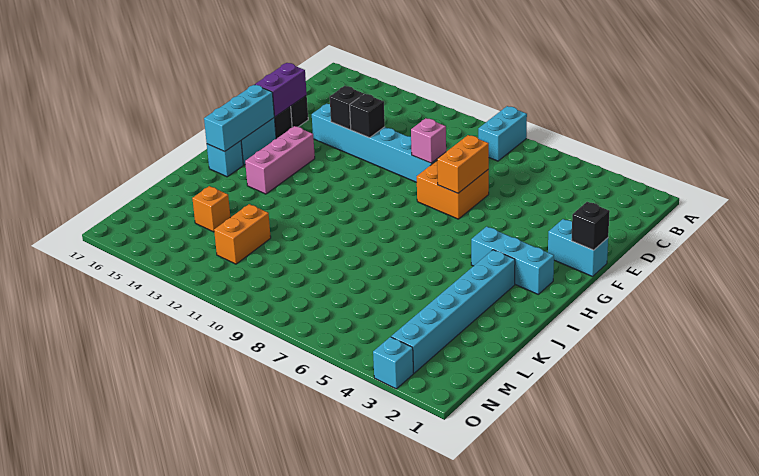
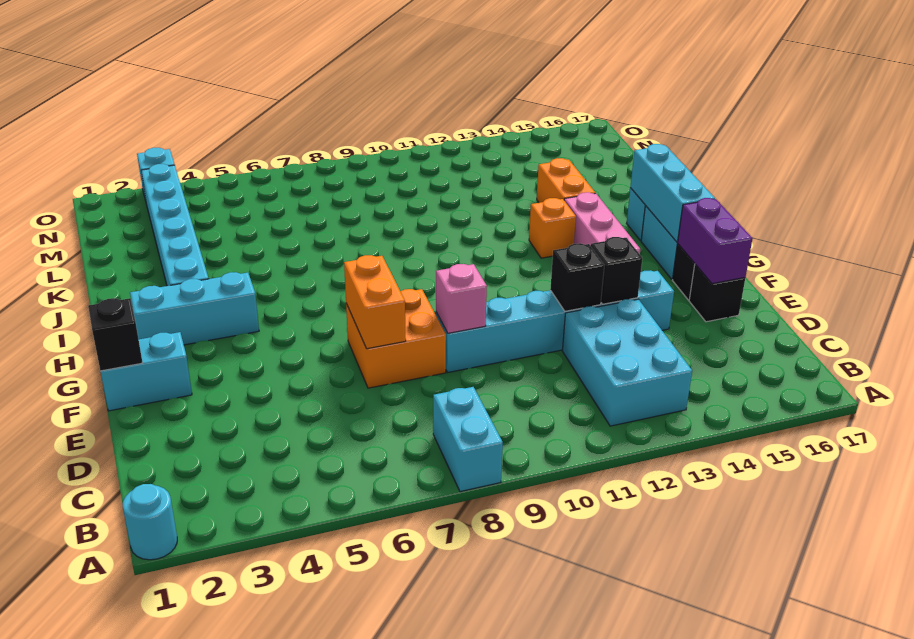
none -> cyan 1x1 round brick [123,484,177,560]
none -> cyan 2x3 brick [563,299,692,426]
orange 1x2 brick [214,204,271,264] -> orange 1x2 brick moved to [537,158,595,203]
orange 1x1 brick [192,186,230,232] -> orange 1x1 brick moved to [529,198,576,258]

